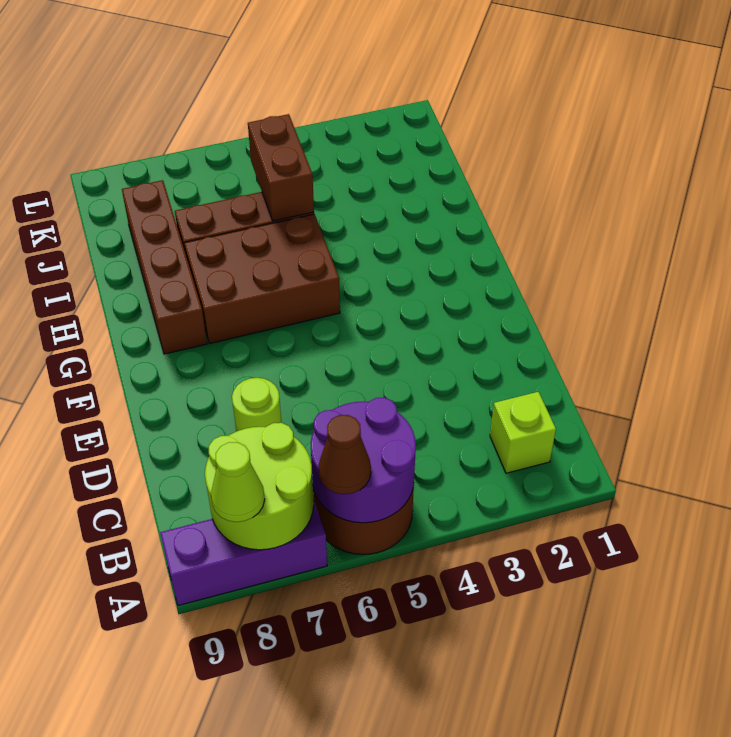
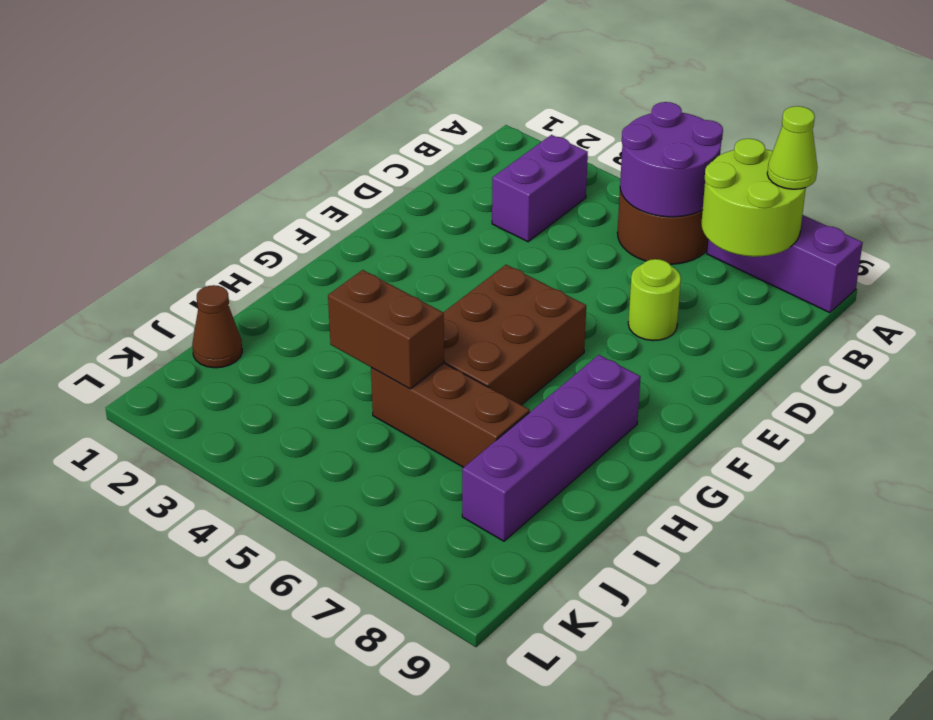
brown 1x1 cone [319,415,371,494] -> brown 1x1 cone moved to [192,285,242,368]
lime 1x1 brick [490,392,556,473] -> none
none -> purple 1x2 brick [492,135,588,242]
brown 2x3 brick [184,214,340,344] -> brown 2x3 brick turned to [443,265,586,405]
brown 1x4 brick [122,180,207,354] -> purple 1x4 brick [462,355,640,541]
brown 1x2 brick [248,114,314,221] -> brown 1x2 brick turned to [328,270,444,389]

